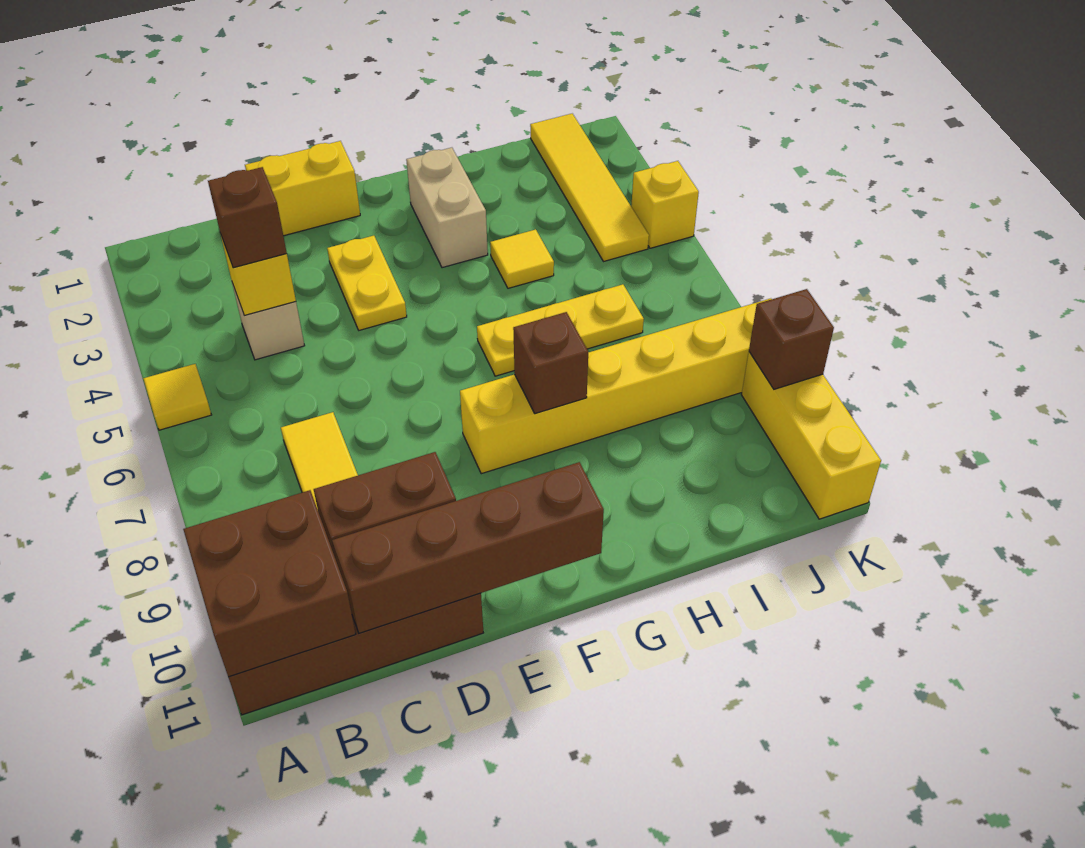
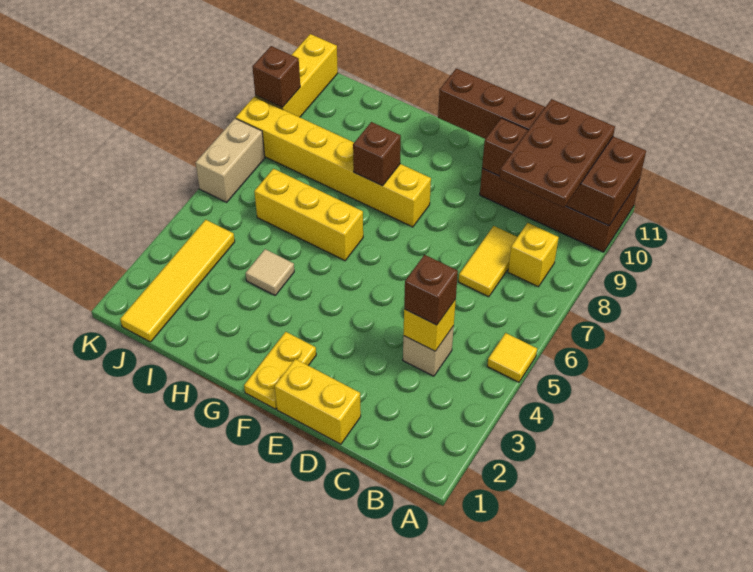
none -> brown 2x3 plate [499,99,615,207]
yellow 1x2 plate [327,236,407,330] -> yellow 1x2 plate moved to [244,332,316,409]
tan 1x2 brick [406,148,488,268] -> tan 1x2 brick moved to [196,119,265,202]
yellow 1x3 plate [477,284,644,376] -> yellow 1x3 brick [254,169,363,261]
yellow 1x1 tile [490,229,554,288] -> tan 1x1 tile [246,249,294,295]
yellow 1x1 brick [631,161,699,248] -> yellow 1x1 brick moved to [508,223,559,287]

